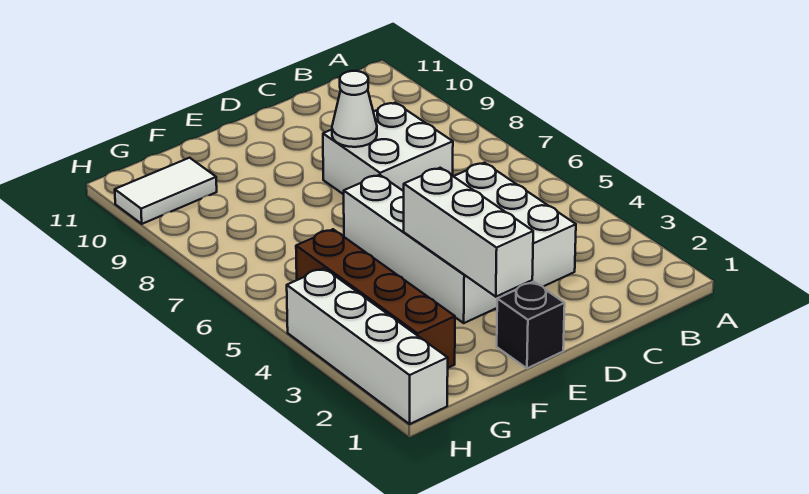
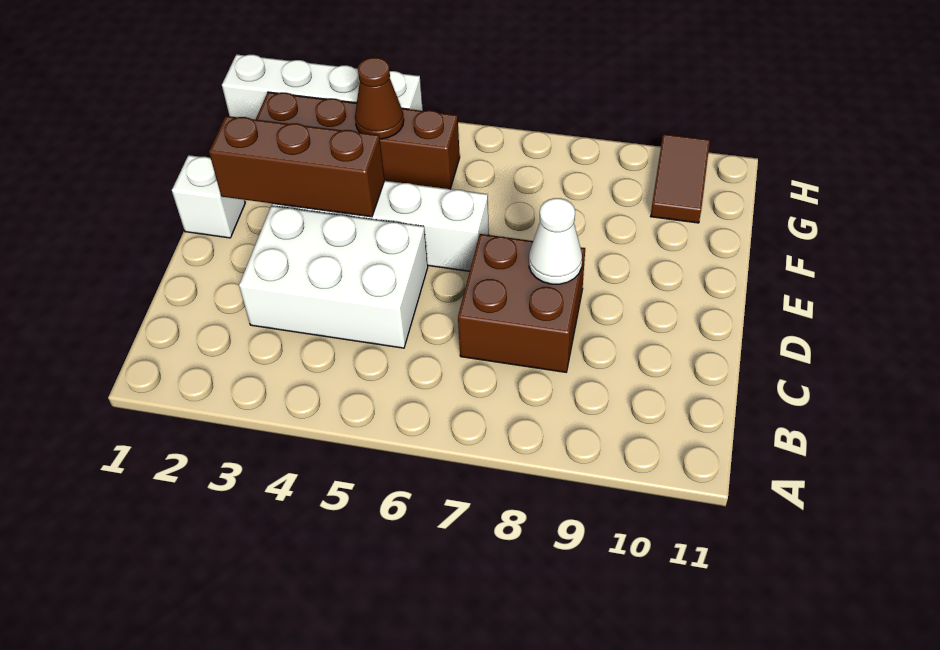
white 2x2 brick [323,103,453,194] -> brown 2x2 brick [458,234,585,372]
black 1x1 brick [497,282,565,368] -> white 1x1 brick [172,155,245,238]
white 1x3 brick [404,168,533,297] -> brown 1x3 brick [209,116,385,217]
none -> brown 1x1 cone [355,57,404,139]
white 1x2 tile [115,158,217,224] -> brown 1x2 tile [651,134,710,223]

